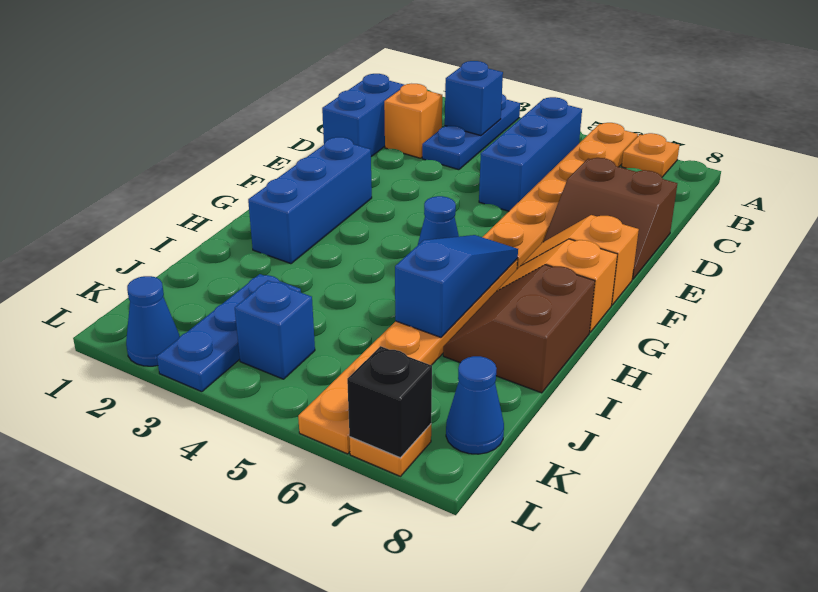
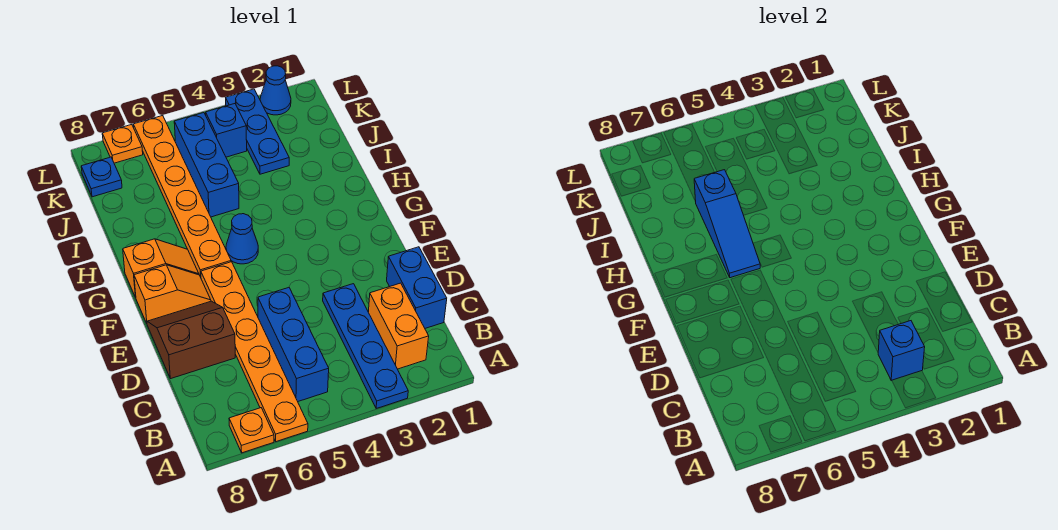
blue 1x3 plate [422,94,520,170] -> blue 1x4 plate [323,284,408,408]
orange 1x1 brick [384,84,442,158] -> orange 1x2 brick [368,283,429,369]
blue 1x3 brick [248,137,372,264] -> blue 1x3 brick moved to [174,113,239,217]
brown 2x2 slope [443,265,595,393] -> none
blue 1x1 cone [446,356,504,454] -> blue 1x1 plate [81,157,122,197]
black 1x1 brick [347,346,432,458] -> none

